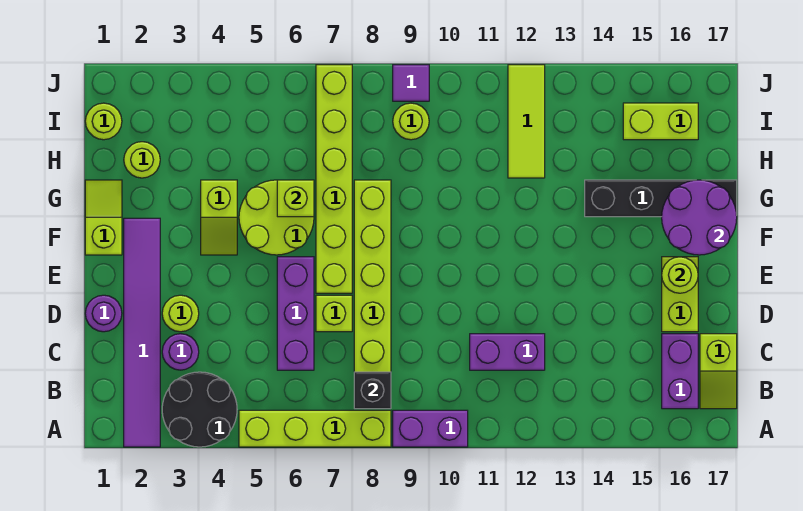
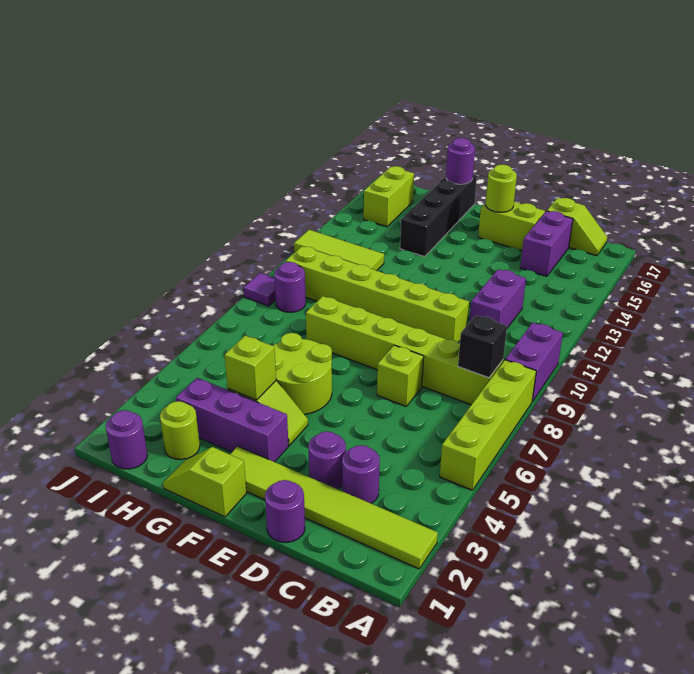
purple 1x6 tile [124,218,160,447] -> lime 1x6 tile [230,446,438,569]
black 2x2 round brick [162,372,237,447] -> none
purple 1x2 brick [662,334,698,409] -> purple 1x2 brick turned to [520,211,573,276]
purple 1x3 brick [277,257,314,370] -> purple 1x3 brick moved to [176,378,289,462]
lime 1x1 round brick [162,295,199,332] -> purple 1x1 round brick [308,431,346,489]
lime 1x6 brick [316,65,352,293] -> lime 1x6 brick moved to [286,246,469,342]
purple 2x2 round brick [662,180,737,255] -> purple 1x1 round brick [446,138,475,184]
lime 1x1 brick [277,180,314,217] -> lime 1x1 brick moved to [225,335,276,400]
lime 1x1 round brick [85,103,122,140] -> purple 1x1 round brick [106,410,148,469]
lime 1x1 round brick [393,103,429,140] -> purple 1x1 round brick [274,262,306,312]

